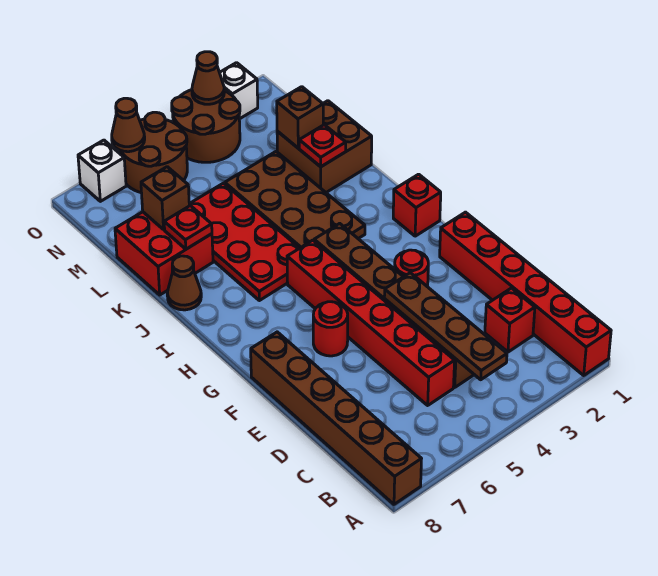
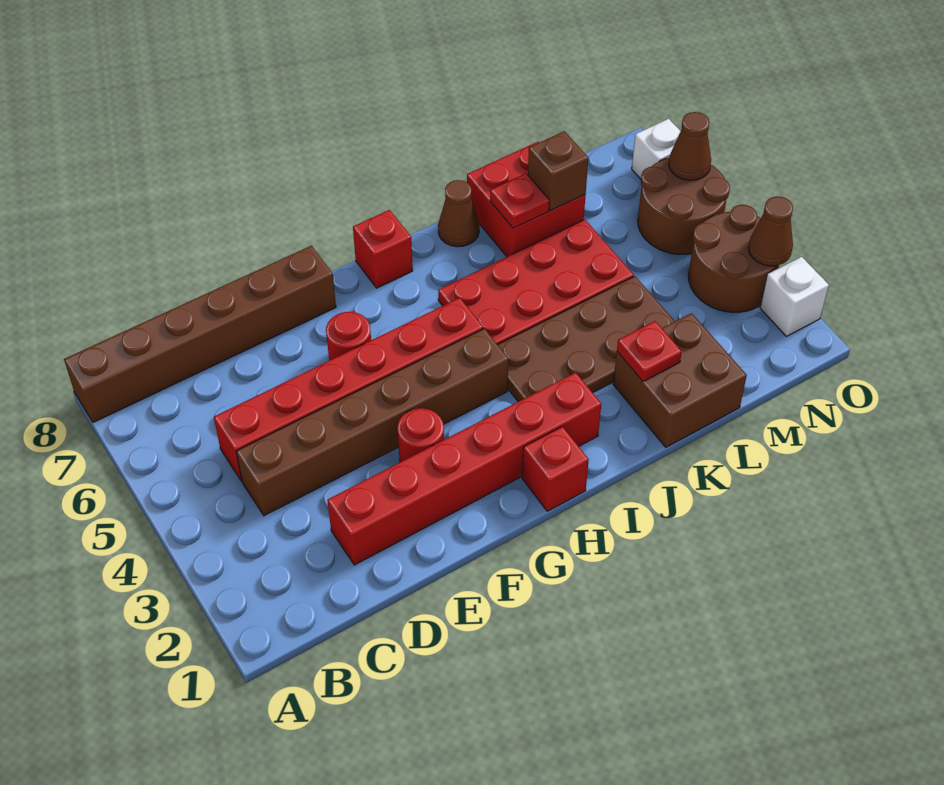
red 1x6 brick [440,212,611,375] -> red 1x6 brick moved to [327,372,601,565]
brown 1x4 plate [384,273,507,380] -> none
red 1x1 brick [485,288,535,352] -> red 1x1 brick moved to [353,210,413,288]
brown 1x1 brick [277,87,323,148] -> none

